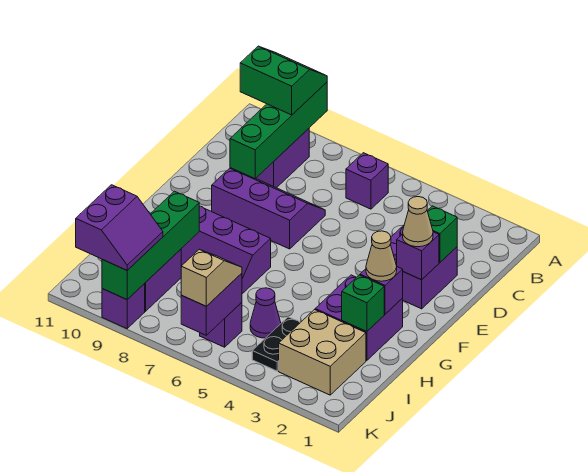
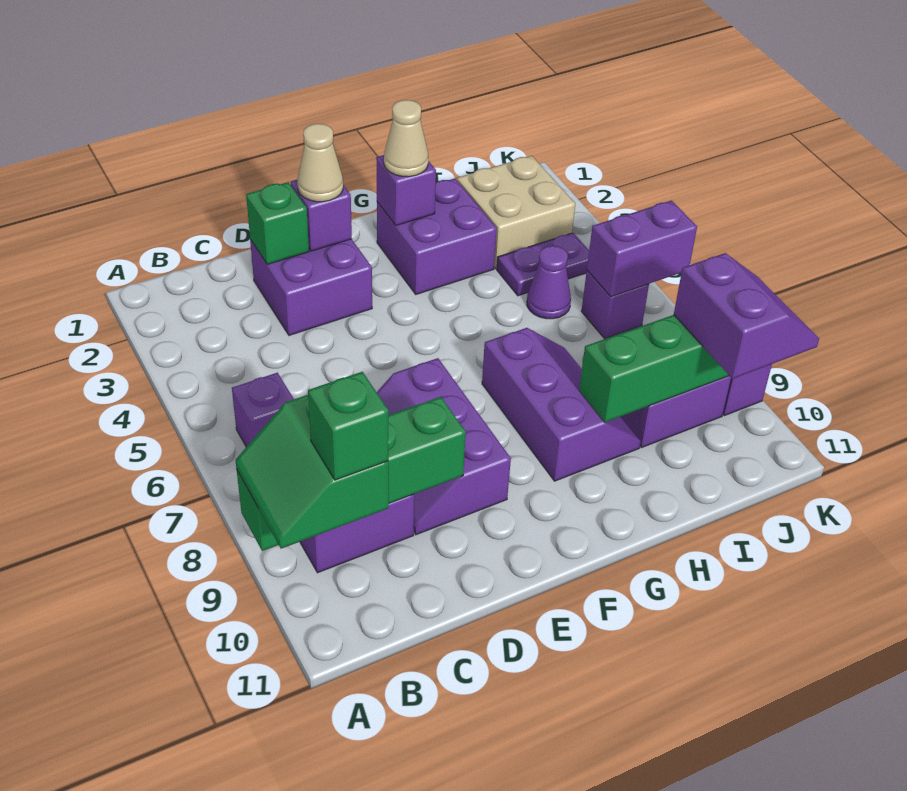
green 1x1 brick [342,275,384,332] -> green 1x1 brick moved to [308,372,389,480]
black 1x2 plate [252,317,300,371] -> purple 1x2 plate [497,233,589,296]
tan 1x2 slope [181,250,242,306] -> none
purple 2x2 slope [76,185,163,270] -> purple 2x2 slope turned to [674,253,819,379]

